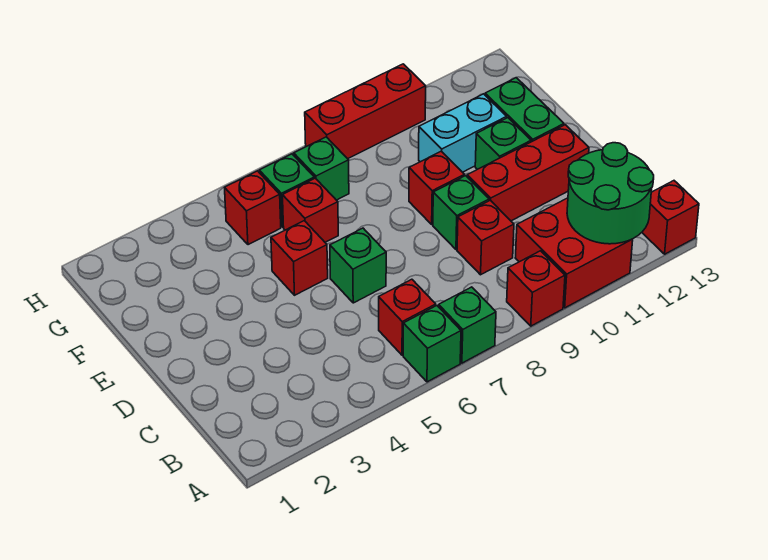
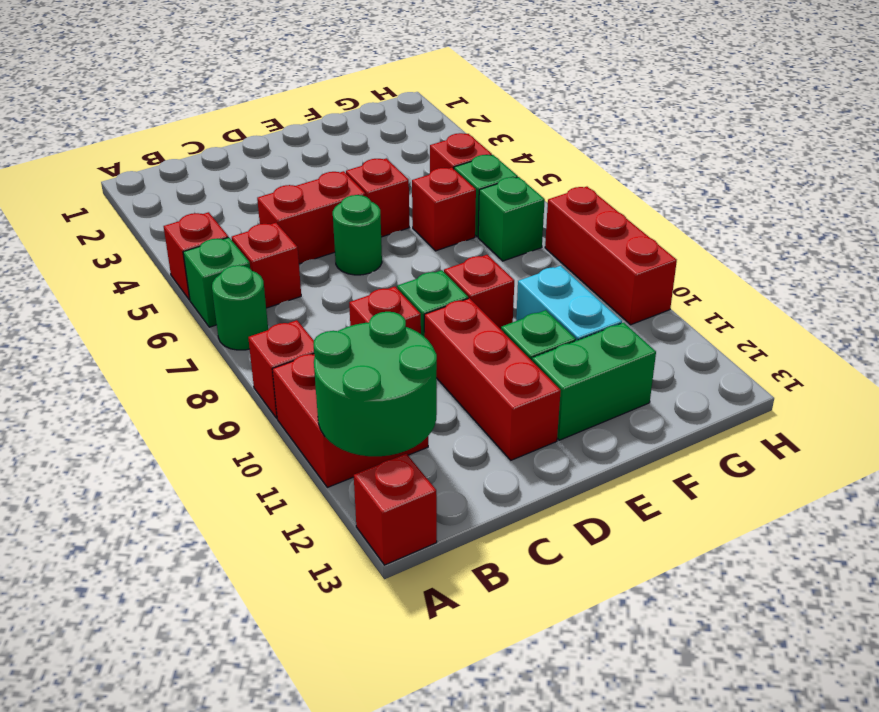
none -> red 1x1 brick [164,212,228,300]
green 1x1 brick [439,287,496,363] -> green 1x1 round brick [212,265,268,350]
none -> red 1x2 brick [257,171,366,264]
green 1x1 brick [330,228,386,303] -> green 1x1 round brick [333,195,382,275]

